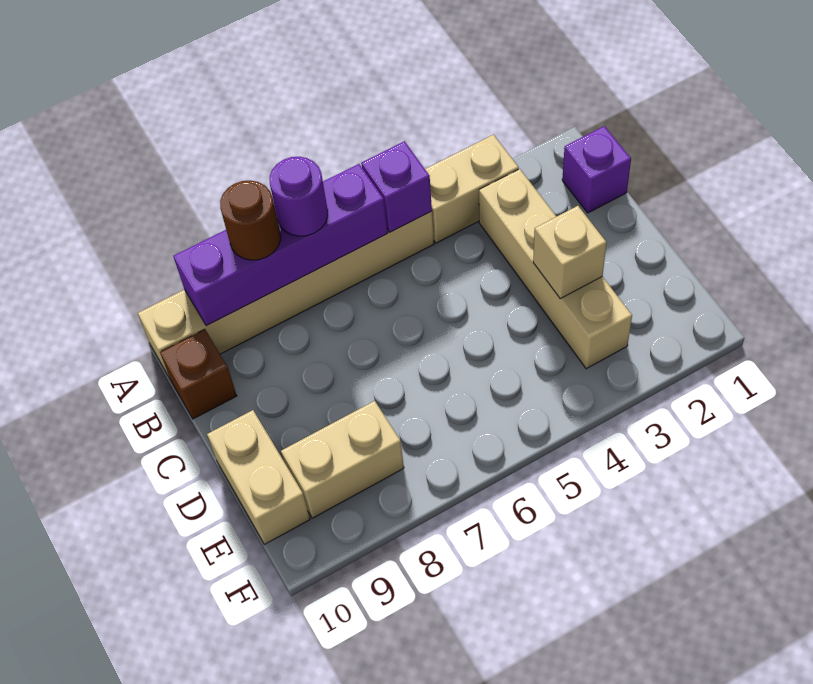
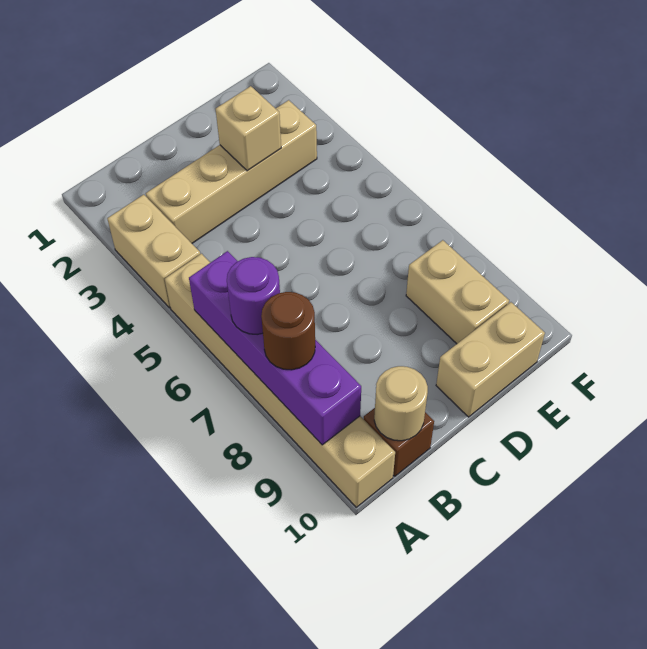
purple 1x1 brick [361,141,432,232] -> none
purple 1x1 brick [562,126,631,213] -> none
none -> tan 1x1 round brick [374,366,428,441]

